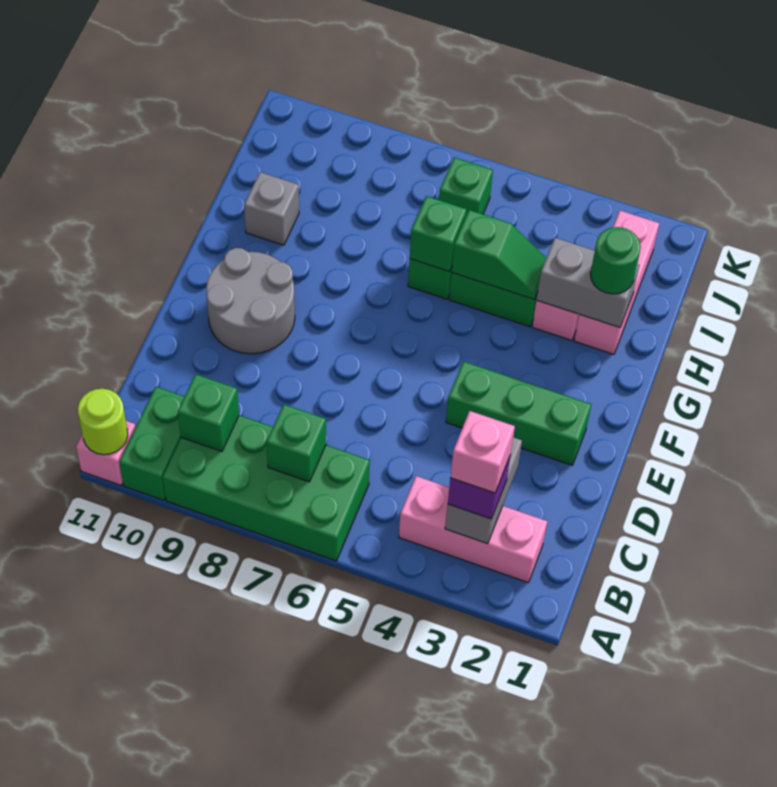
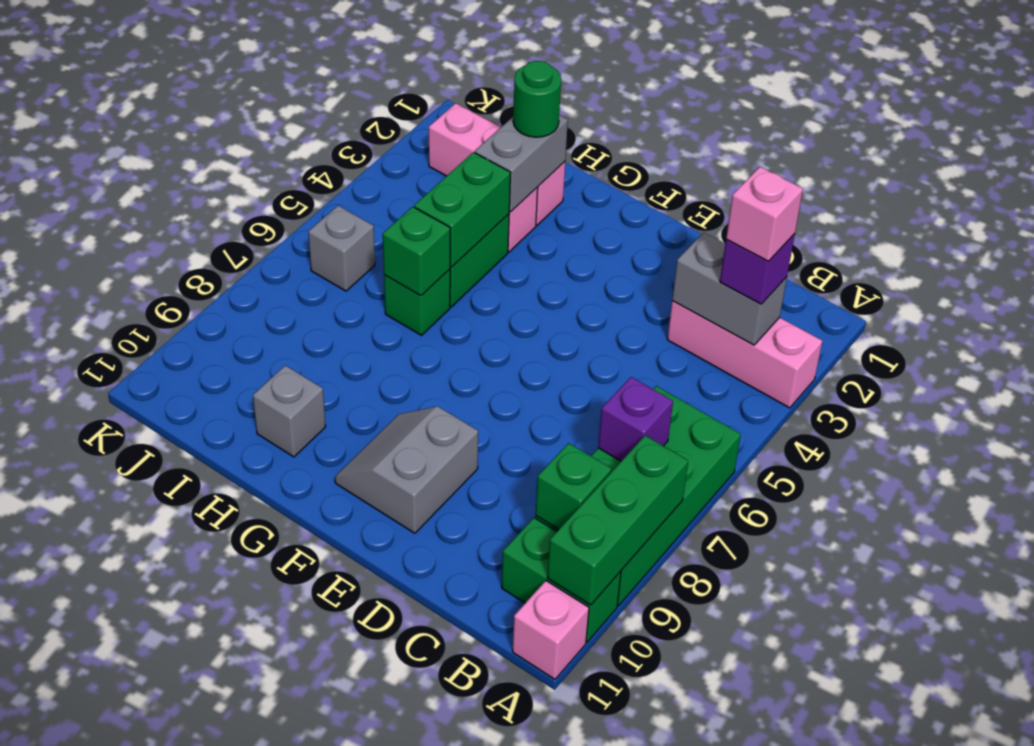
lime 1x1 round brick [78,389,128,455] -> none
pink 1x3 brick [399,476,547,583] -> pink 1x3 brick turned to [667,301,822,408]
green 1x1 brick [267,404,326,482] -> purple 1x1 brick [598,377,673,461]
green 1x3 brick [446,361,591,465] -> green 1x3 brick moved to [548,436,688,605]
grey 2x2 round brick [206,248,295,354] -> grey 2x2 slope [335,406,478,533]
green 1x2 slope [452,210,546,299] -> green 1x2 brick [414,152,511,267]
green 1x1 brick [439,157,493,215] -> grey 1x1 brick [308,206,375,291]

